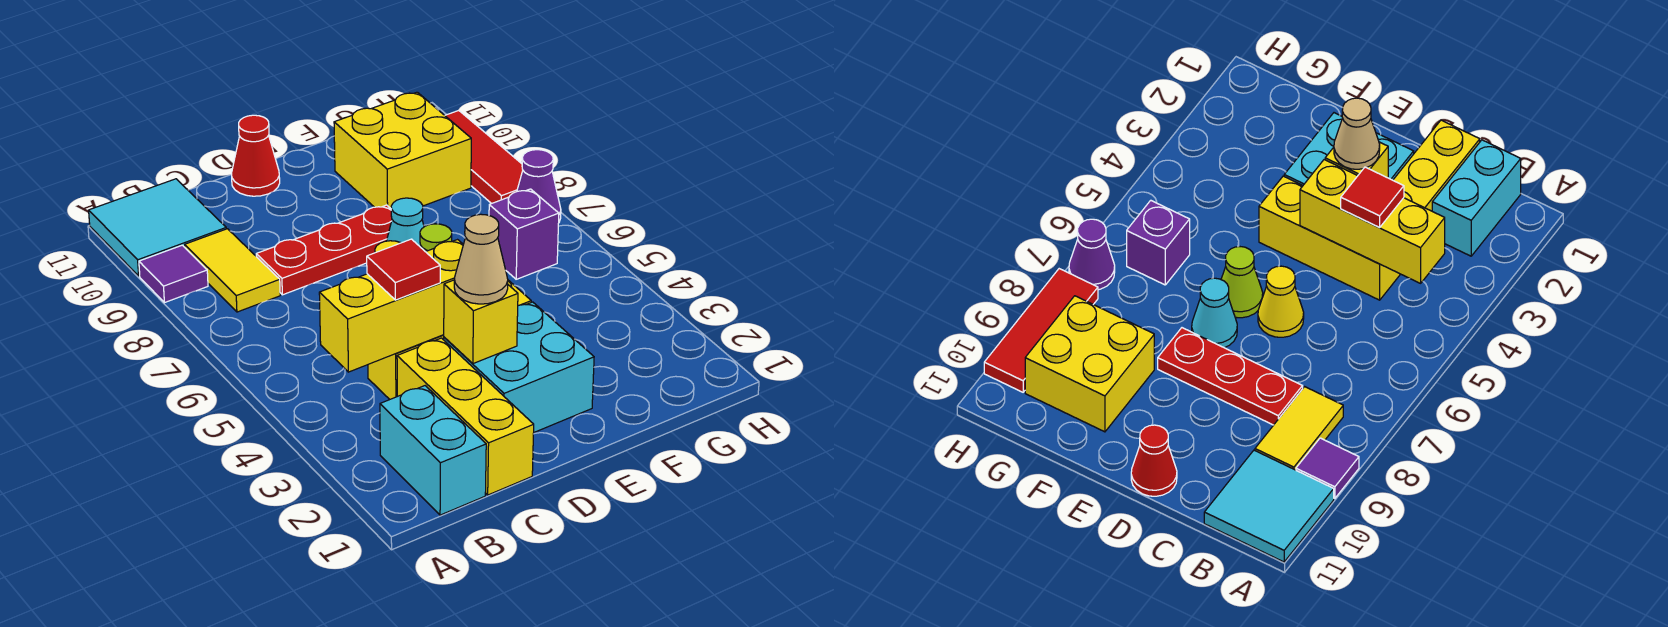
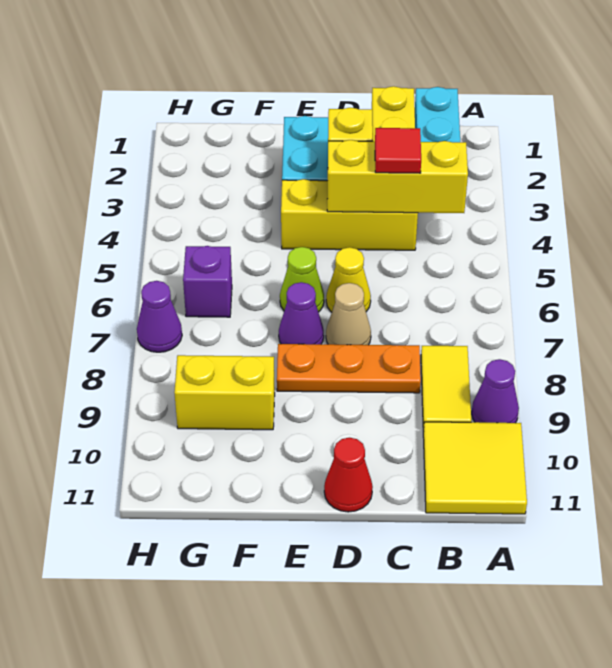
purple 1x1 tile [139,245,208,303] -> purple 1x1 cone [472,359,519,423]
cyan 2x2 tile [89,179,226,276] -> yellow 2x2 tile [423,422,527,514]
red 1x3 plate [256,205,392,295] -> orange 1x3 plate [277,344,421,393]
tan 1x1 cone [454,214,508,304] -> tan 1x1 cone moved to [326,283,371,345]
cyan 1x1 cone [387,198,424,246] -> purple 1x1 cone [279,282,324,344]
yellow 2x2 brick [334,92,471,208] -> yellow 1x2 brick [174,355,275,430]
red 1x3 tile [445,111,523,204] -> none

